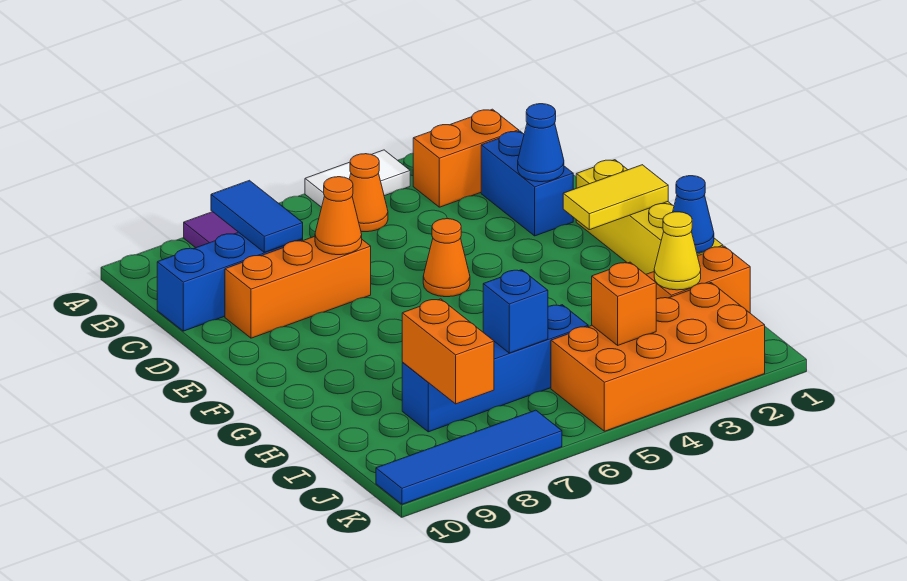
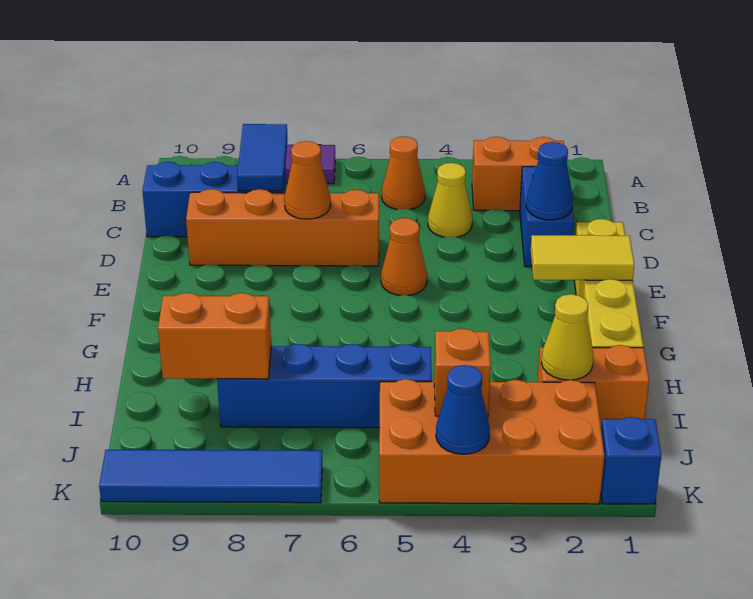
white 1x2 tile [305,150,410,207] -> none
none -> yellow 1x1 cone [428,163,472,237]
orange 1x3 brick [225,236,371,338] -> orange 1x4 brick [186,189,379,266]
blue 1x1 cone [673,176,714,253] -> blue 1x1 cone moved to [436,365,490,454]
blue 1x1 brick [483,270,548,353] -> blue 1x1 brick moved to [601,417,661,504]
orange 1x2 brick [402,299,494,404] -> orange 1x2 brick turned to [158,293,271,379]

